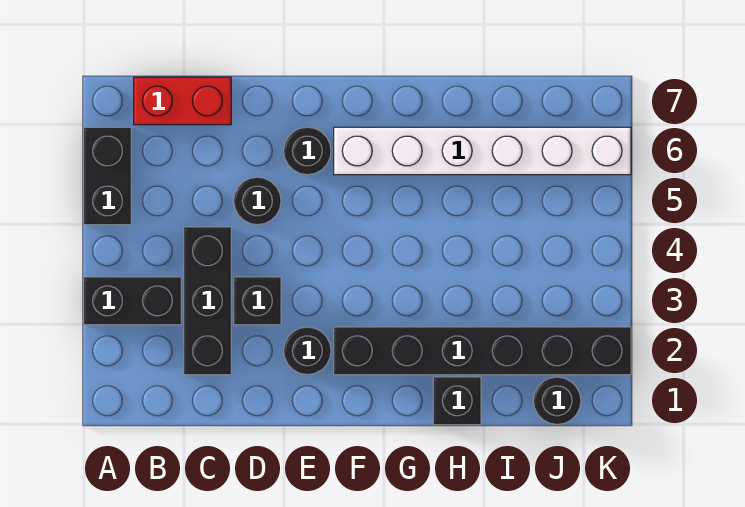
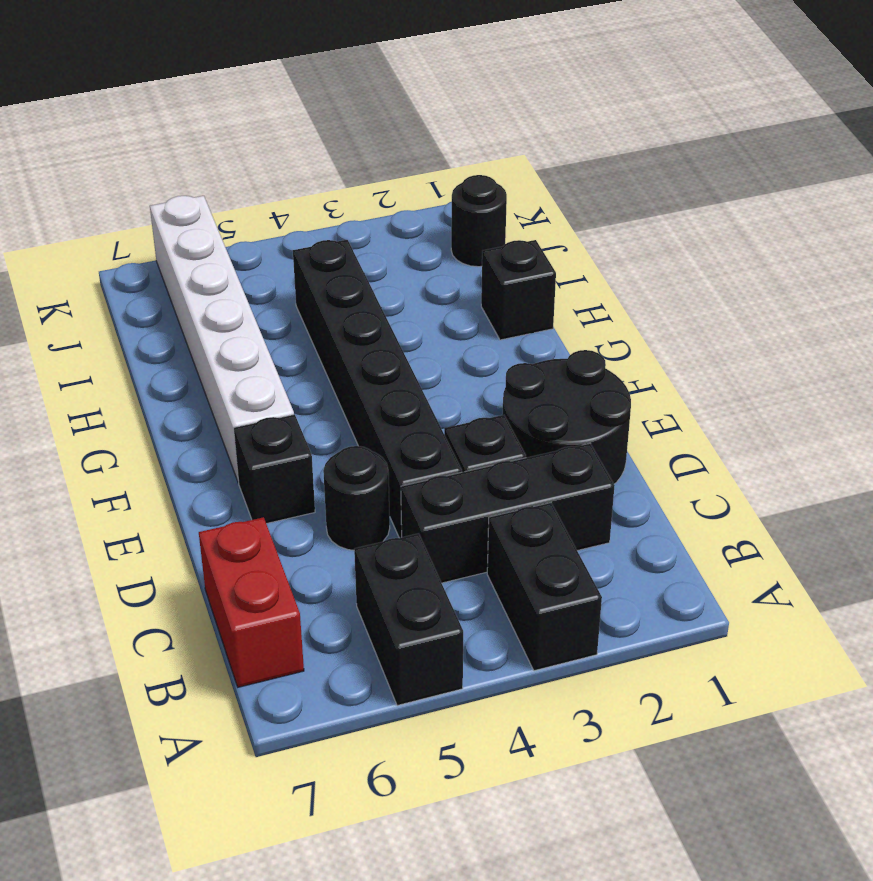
black 1x2 brick [84,127,131,225] -> black 1x2 brick turned to [354,533,463,706]
black 1x1 round brick [284,327,331,375] -> black 2x2 round brick [502,350,631,484]
black 1x1 round brick [284,127,331,175] -> black 1x1 brick [234,414,315,524]
black 1x6 brick [334,327,631,375] -> black 1x6 brick moved to [293,240,462,538]

